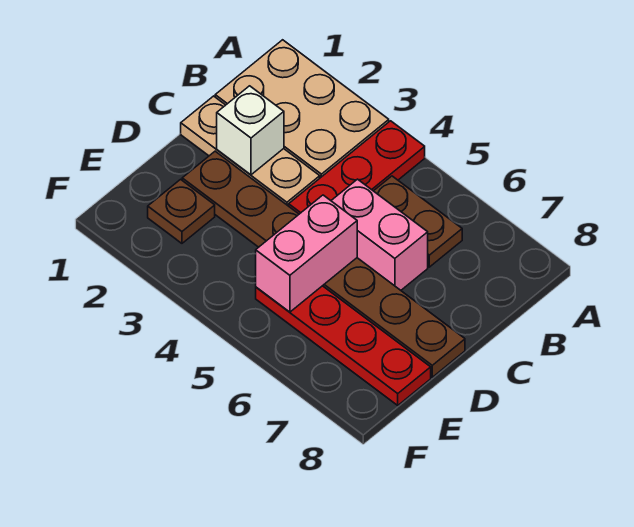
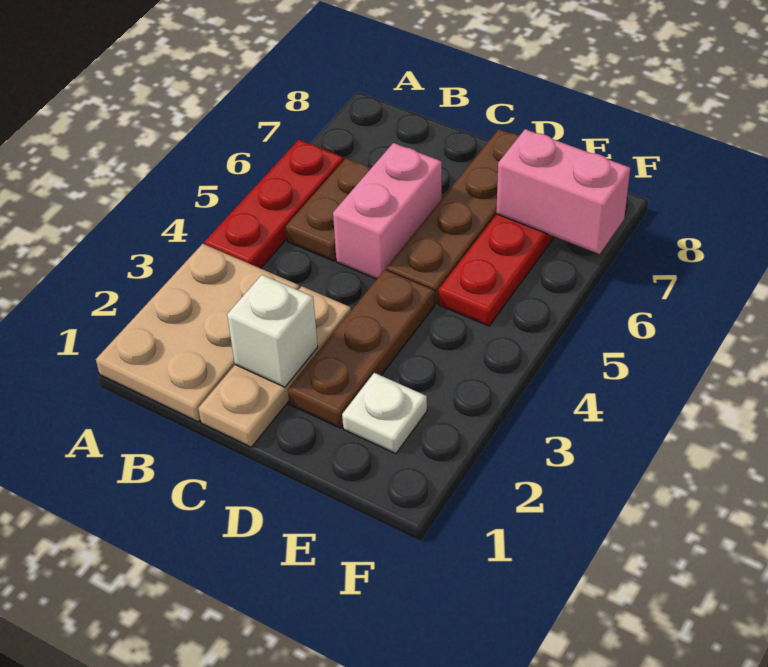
red 1x3 plate [289,121,425,214] -> red 1x3 plate turned to [204,140,344,268]
pink 1x2 brick [256,195,357,312] -> pink 1x2 brick moved to [496,129,630,254]
brown 1x1 plate [148,179,215,243] -> white 1x1 plate [342,373,427,454]

